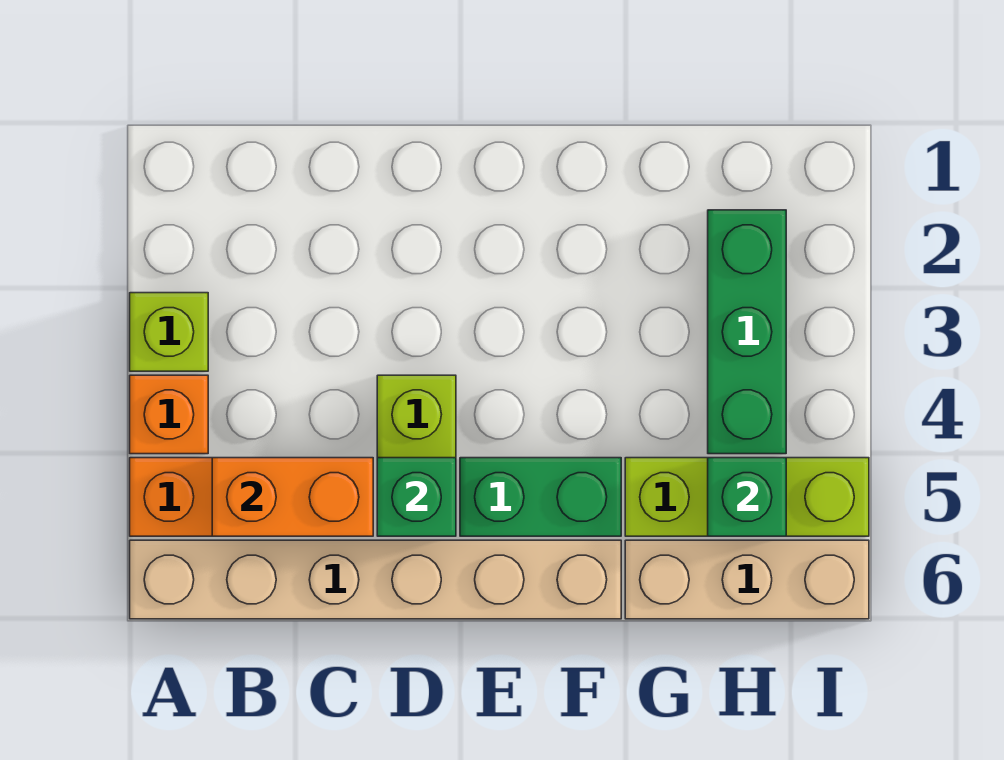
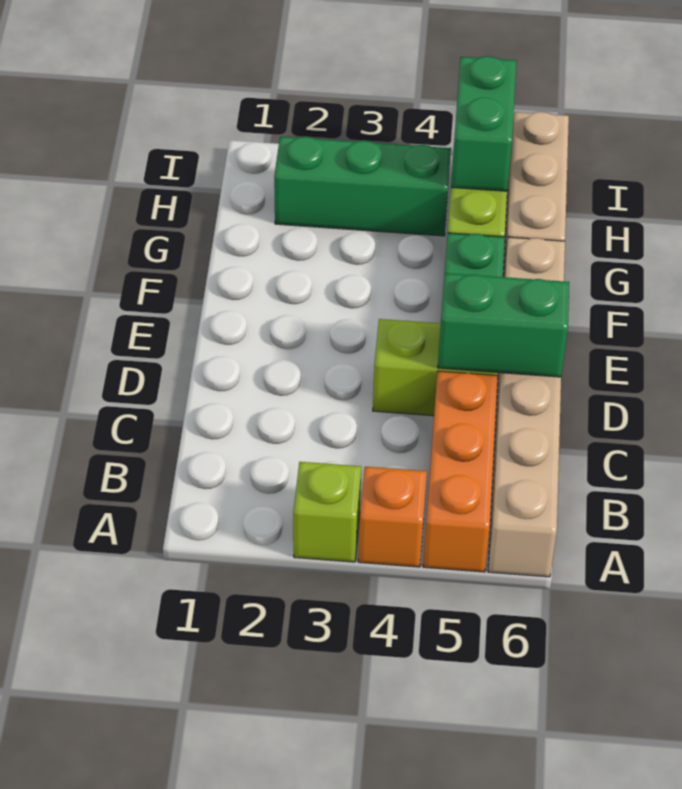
orange 1x2 brick [212,458,373,536] -> none
green 1x1 brick [377,458,456,536] -> green 1x2 brick [438,273,569,377]
green 1x1 brick [708,458,786,536] -> green 1x2 brick [451,56,516,191]

